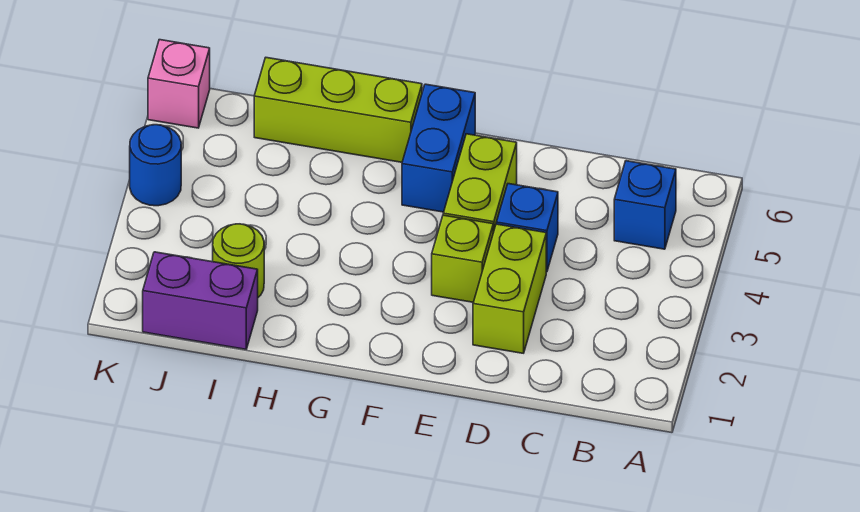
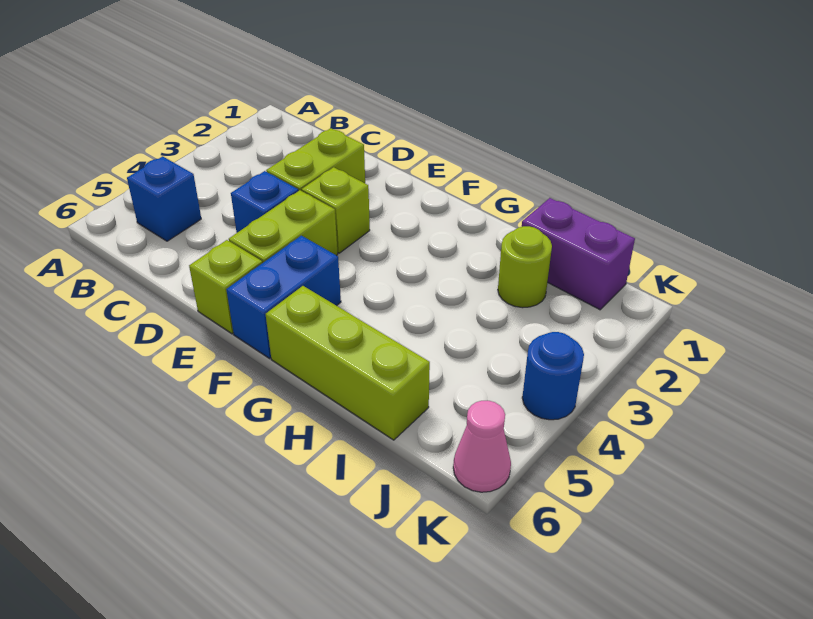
none -> lime 1x1 brick [189,240,262,334]
pink 1x1 brick [148,40,210,128] -> pink 1x1 cone [453,400,511,492]

